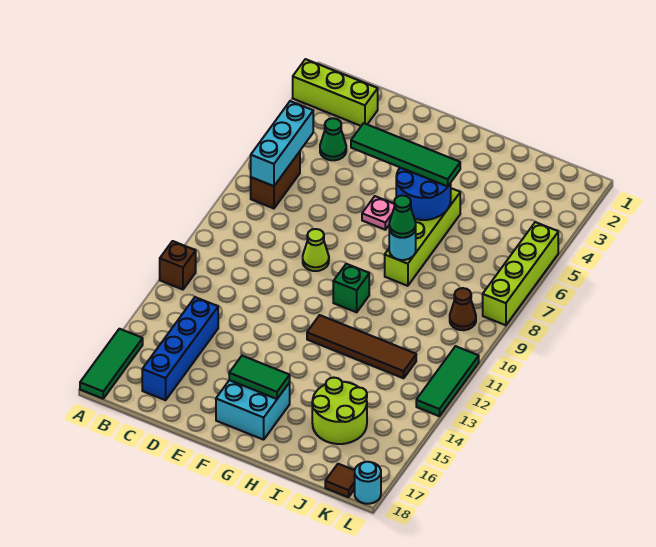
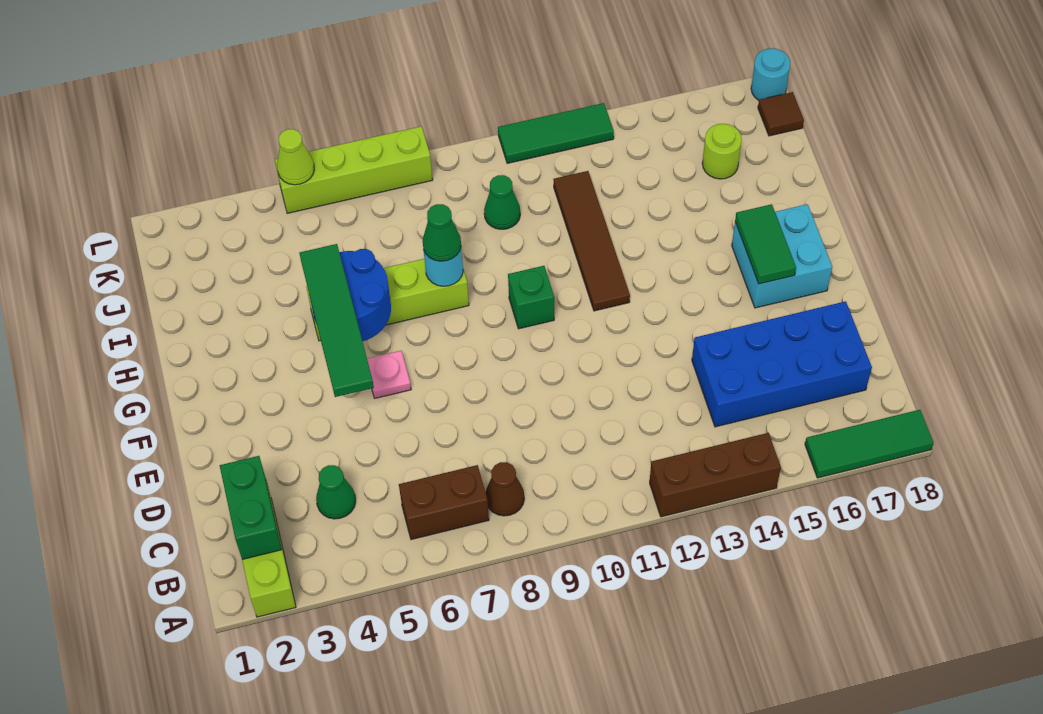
brown 1x1 brick [160,241,196,290] -> brown 1x3 brick [650,433,781,517]
none -> green 1x2 brick [220,456,282,559]
cyan 1x3 brick [251,101,313,186] -> none
blue 1x4 brick [142,297,218,400] -> blue 2x4 brick [692,301,872,427]
lime 1x1 cone [303,229,329,271] -> lime 1x1 cone moved to [277,129,314,185]
lime 2x2 round brick [312,378,367,444] -> lime 1x1 round brick [702,124,742,179]
none -> green 1x1 cone [484,175,520,229]
brown 1x1 cone [450,288,476,330] -> brown 1x1 cone moved to [486,462,524,516]

